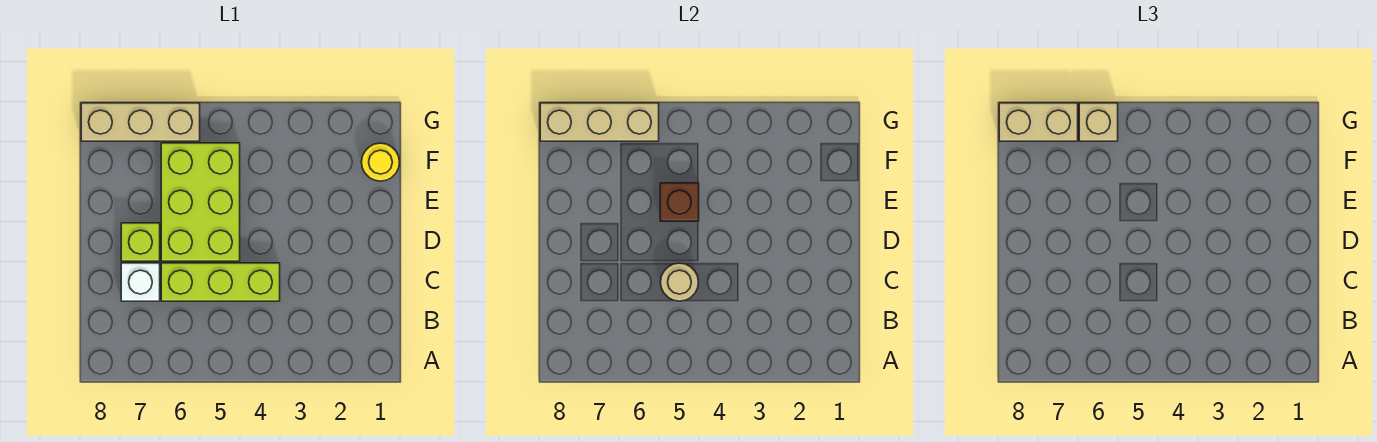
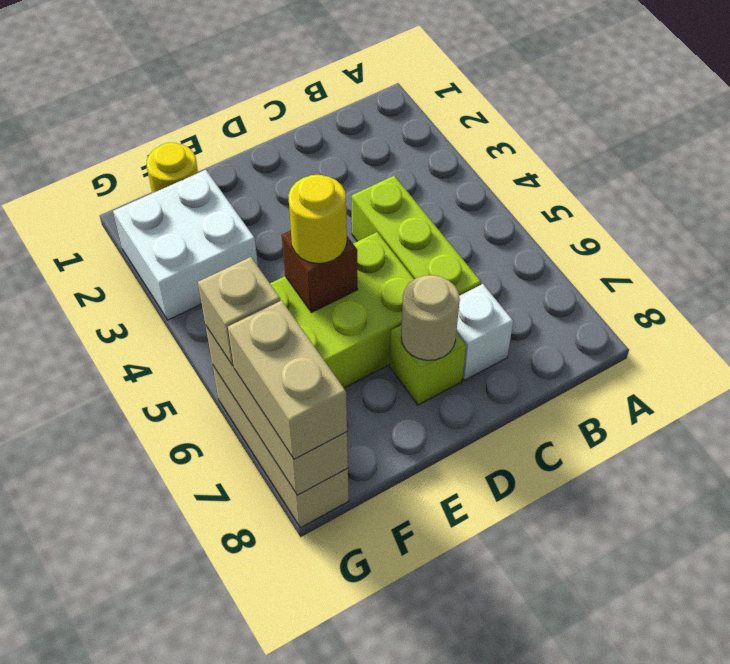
tan 1x1 round brick [661,263,698,301] -> tan 1x1 round brick moved to [401,275,460,360]
none -> yellow 1x1 round brick [288,175,347,263]
none -> white 2x2 brick [113,170,258,320]

